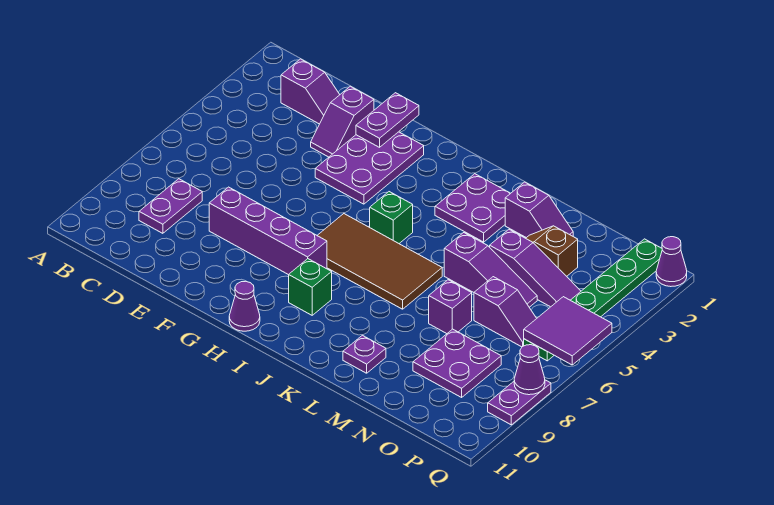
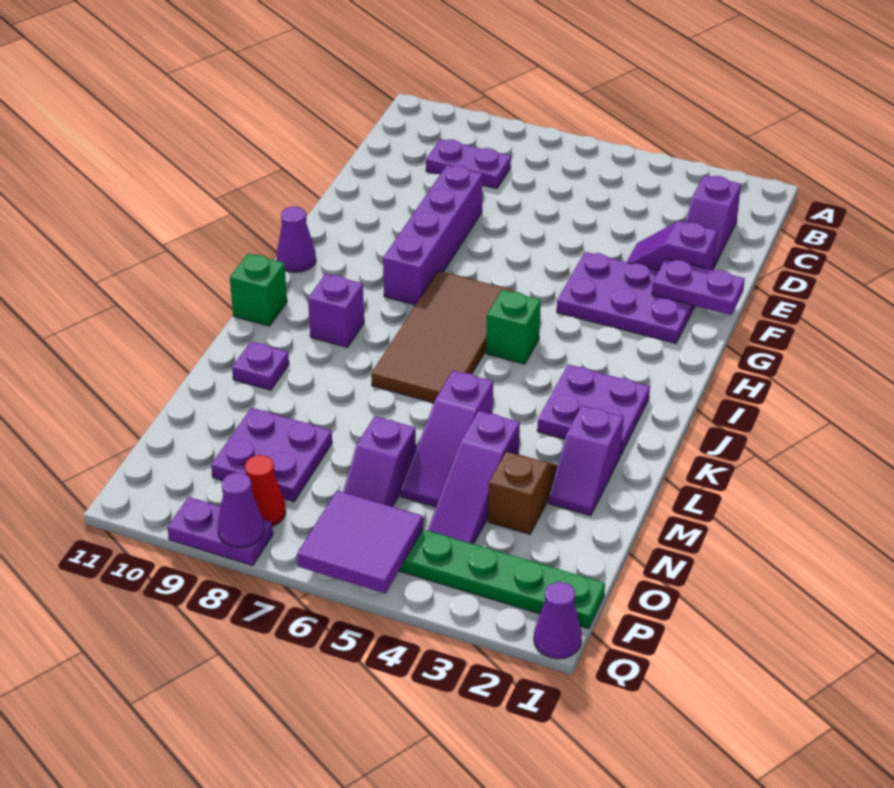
green 1x1 brick [289,259,332,315] -> green 1x1 brick moved to [230,253,287,326]
purple 1x1 brick [429,280,472,334] -> purple 1x1 brick moved to [308,274,364,347]
none -> red 1x1 cone [245,455,286,526]

